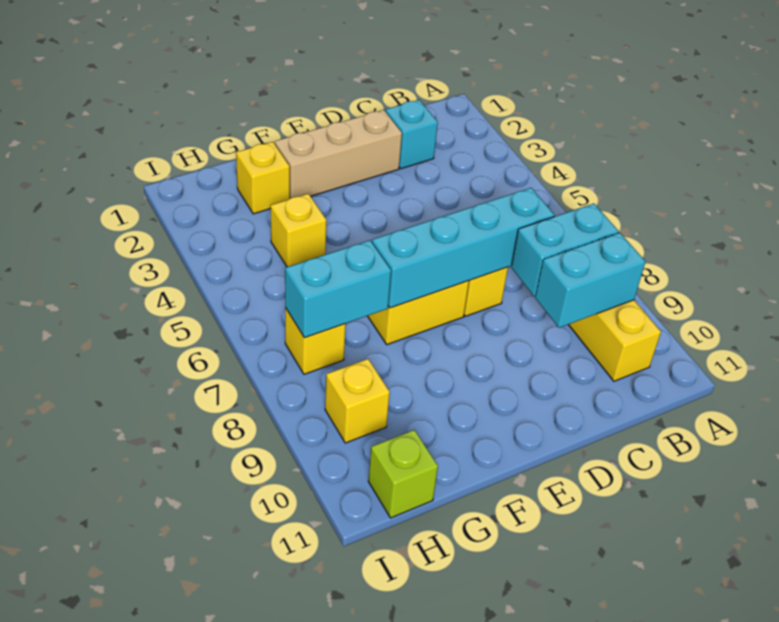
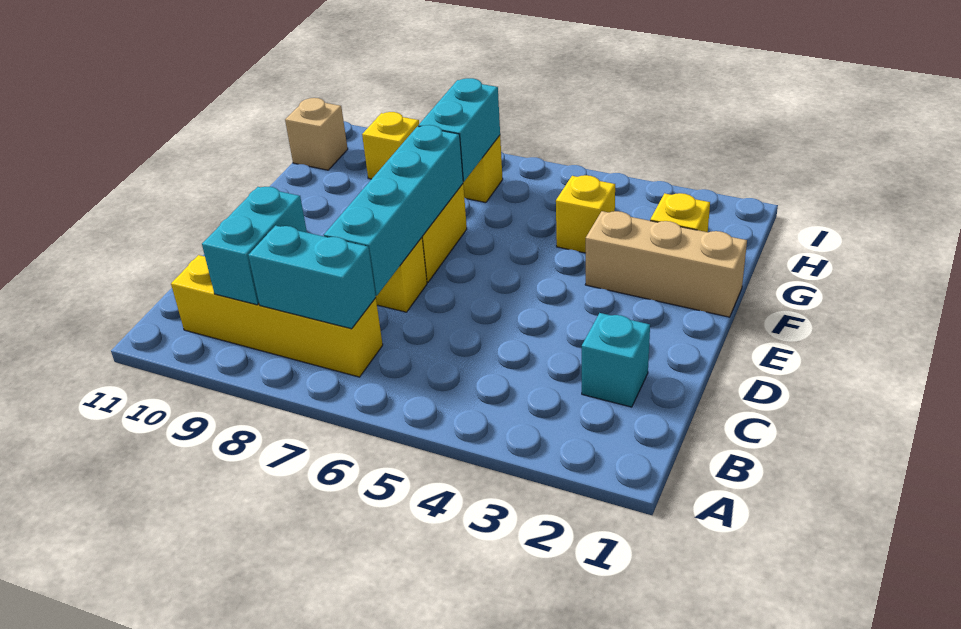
cyan 1x2 brick [511,204,618,296] -> cyan 1x2 brick turned to [248,226,376,329]
tan 1x3 brick [275,110,402,199] -> tan 1x3 brick turned to [585,211,747,317]
lime 1x1 brick [369,430,438,518] -> tan 1x1 brick [285,98,348,170]

